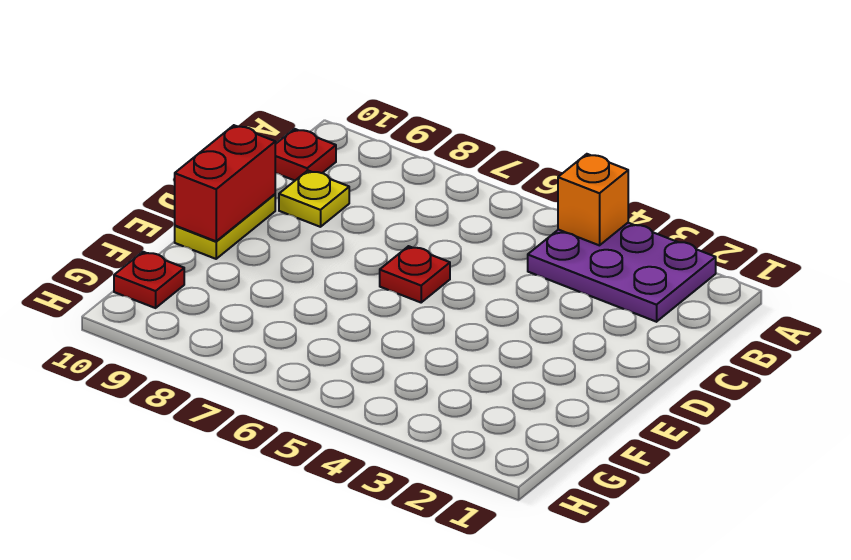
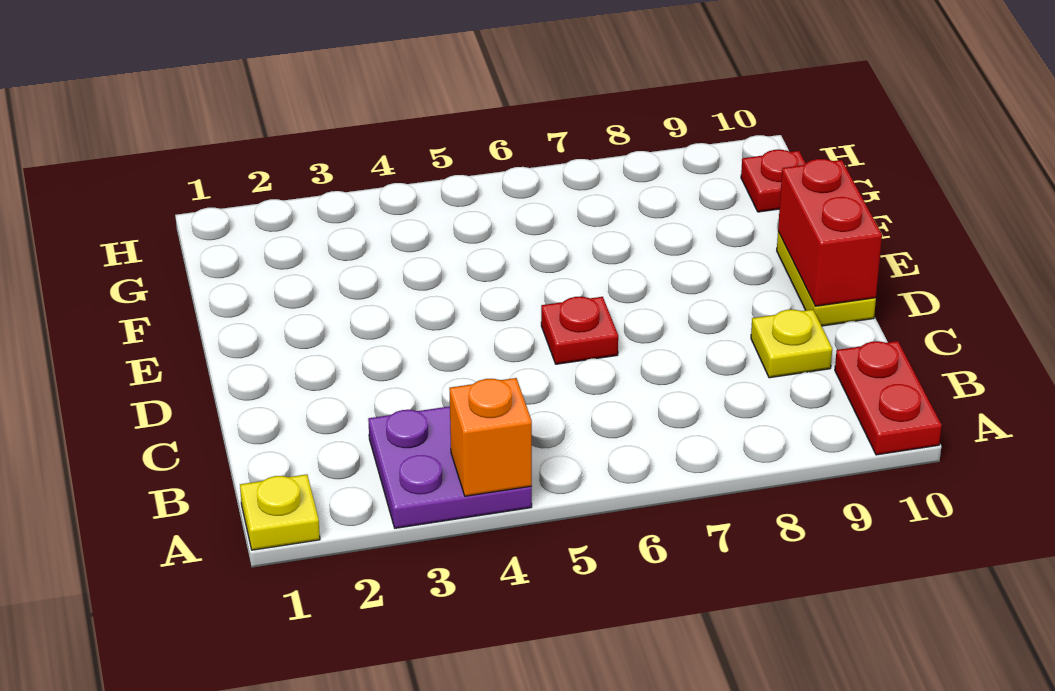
none -> yellow 1x1 plate [240,474,320,550]
purple 2x3 plate [528,223,716,322] -> purple 2x2 plate [368,406,532,528]
red 1x1 plate [275,129,336,180] -> red 1x2 plate [835,341,942,455]

